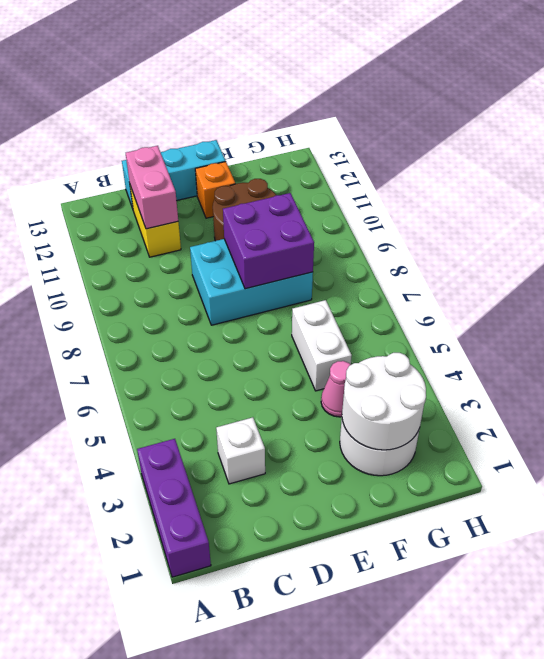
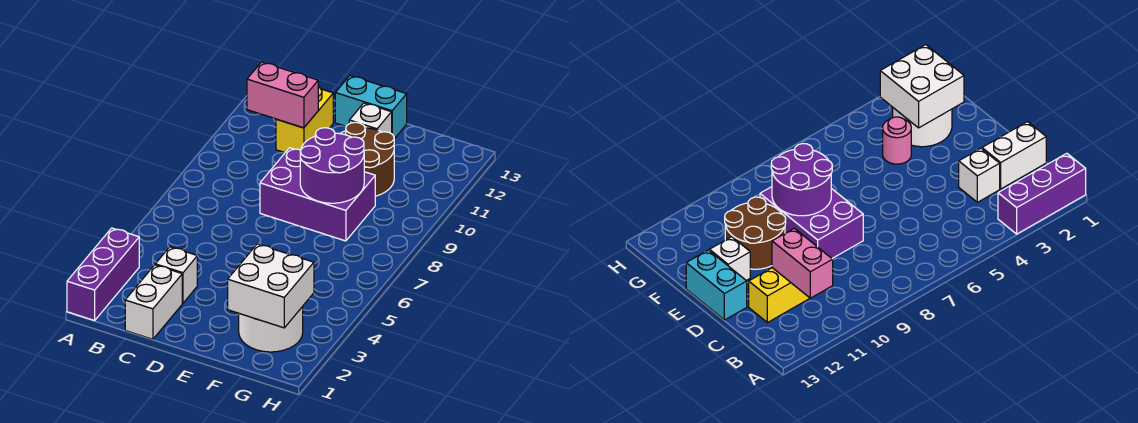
pink 1x2 brick [126,146,178,229] -> pink 1x2 brick turned to [247,62,318,128]
cyan 1x3 brick [122,140,226,209] -> cyan 1x2 brick [335,76,407,139]
cyan 2x3 brick [190,239,313,325] -> purple 2x3 brick [260,148,375,241]
purple 2x2 brick [223,193,314,289] -> purple 2x2 round brick [300,128,364,203]
orange 1x1 brick [195,162,235,218] -> white 1x1 brick [349,103,392,134]
white 2x2 round brick [342,353,426,450] -> white 2x2 brick [228,244,314,328]
pink 1x1 cone [321,361,350,417] -> pink 1x1 round brick [883,117,911,164]
white 1x2 brick [292,300,352,391] -> white 1x2 brick moved to [125,265,182,339]

